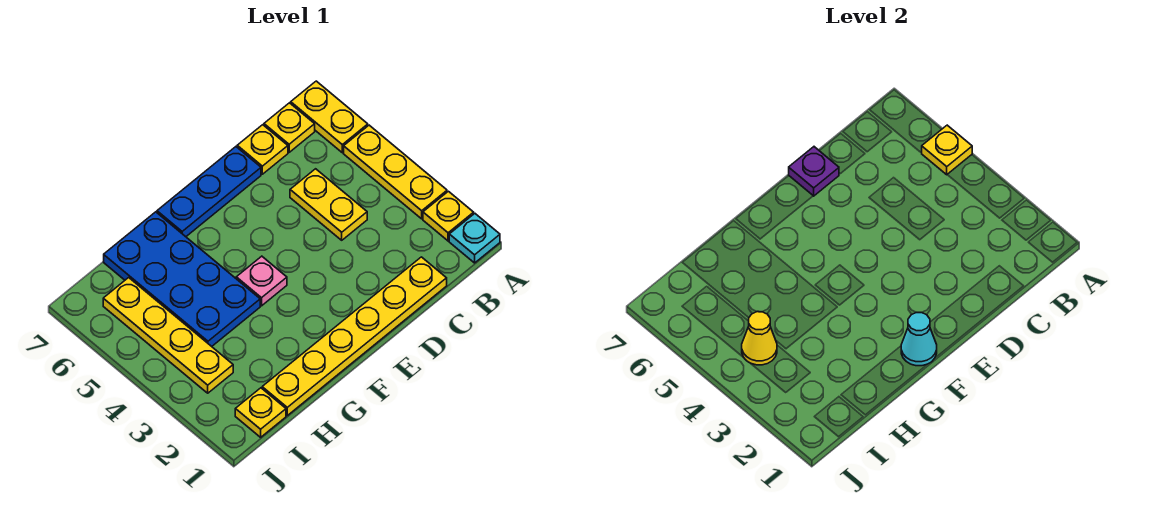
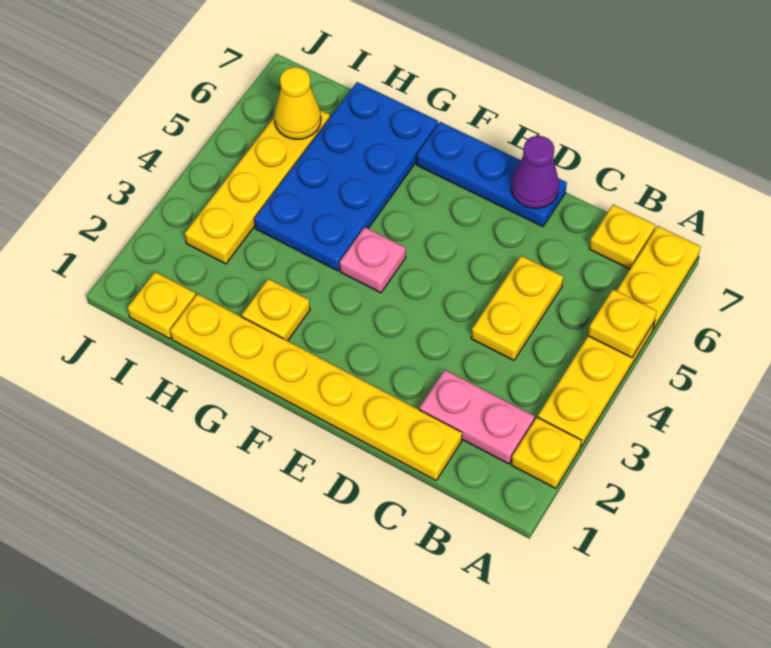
cyan 1x1 plate [449,214,500,263] -> none
none -> pink 1x2 plate [420,370,534,464]
yellow 1x1 plate [237,125,288,174] -> yellow 1x1 plate moved to [242,279,310,341]
purple 1x1 plate [789,147,839,196] -> purple 1x1 cone [511,136,559,208]
cyan 1x1 cone [901,313,937,366] -> none
yellow 1x1 cone [742,312,777,365] -> yellow 1x1 cone moved to [274,67,321,139]

